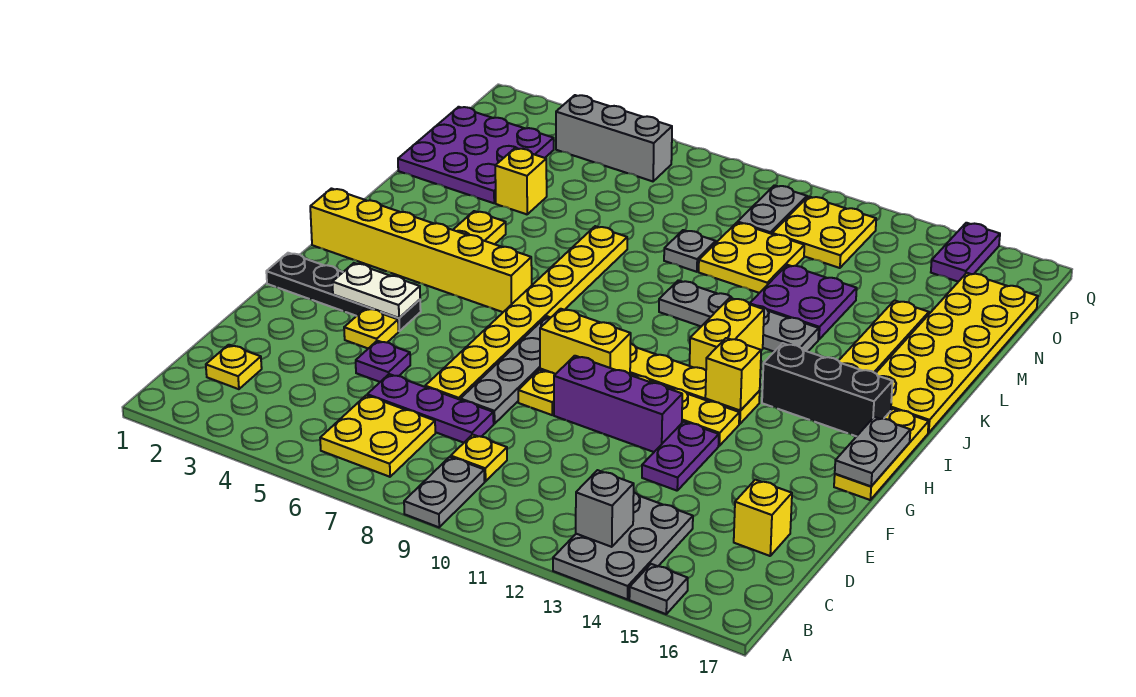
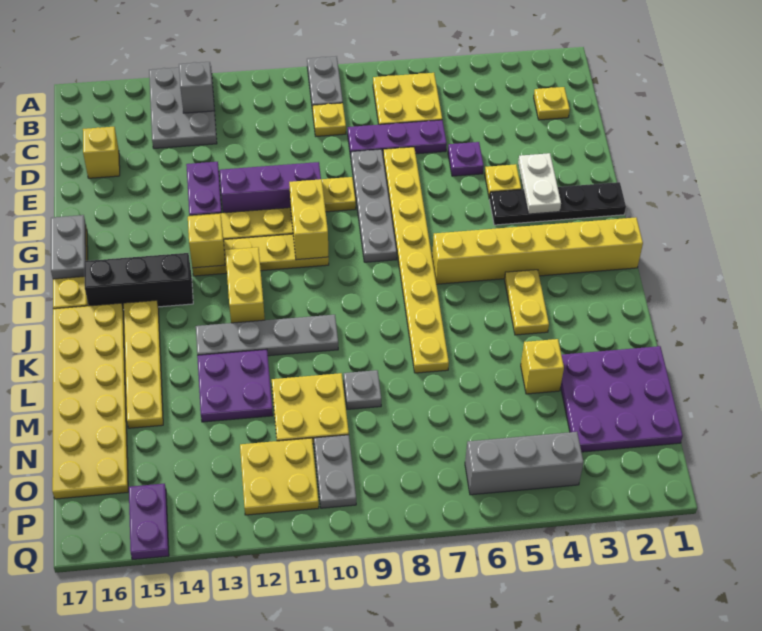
grey 1x1 plate [629,564,688,614] -> none
white 1x2 plate [332,263,420,318] -> white 1x2 plate turned to [518,153,561,214]
yellow 1x2 brick [540,309,631,374] -> yellow 1x2 brick turned to [289,179,328,260]

